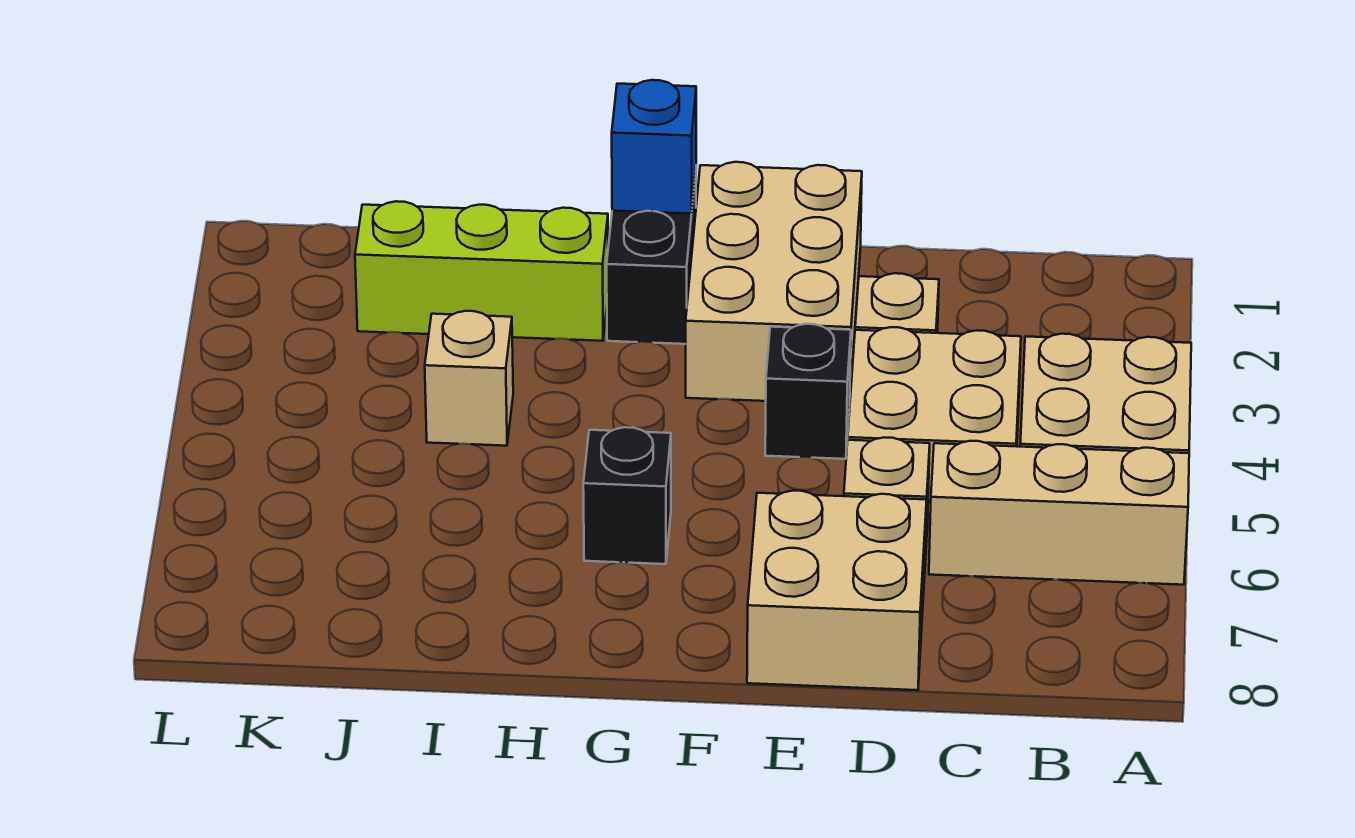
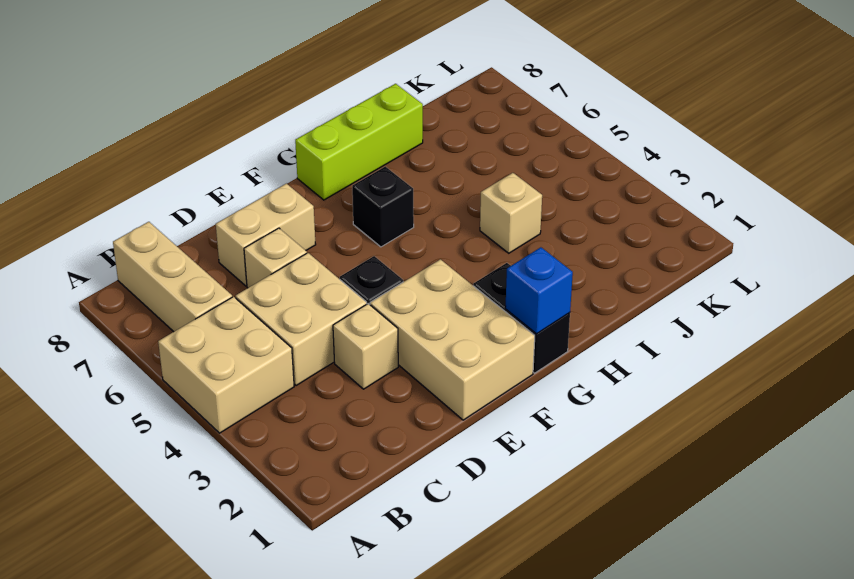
tan 1x3 brick [929,441,1189,585] -> tan 1x3 brick turned to [113,222,232,332]
tan 2x2 brick [747,491,927,690] -> tan 1x2 brick [216,184,316,286]
lime 1x3 brick [355,201,608,341] -> lime 1x3 brick moved to [295,84,423,200]

